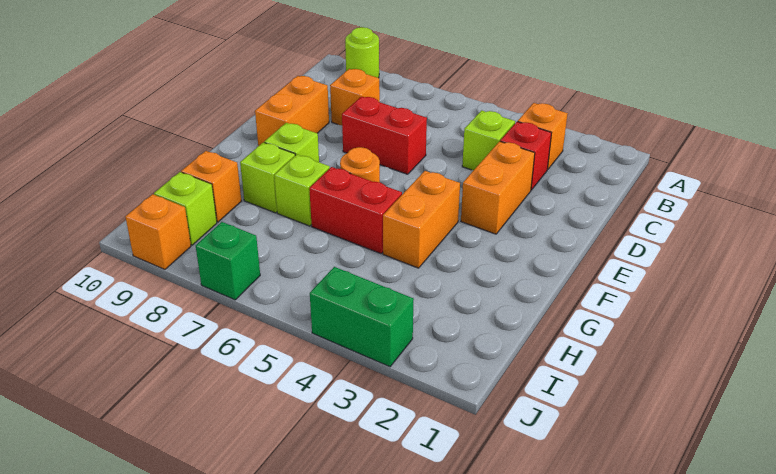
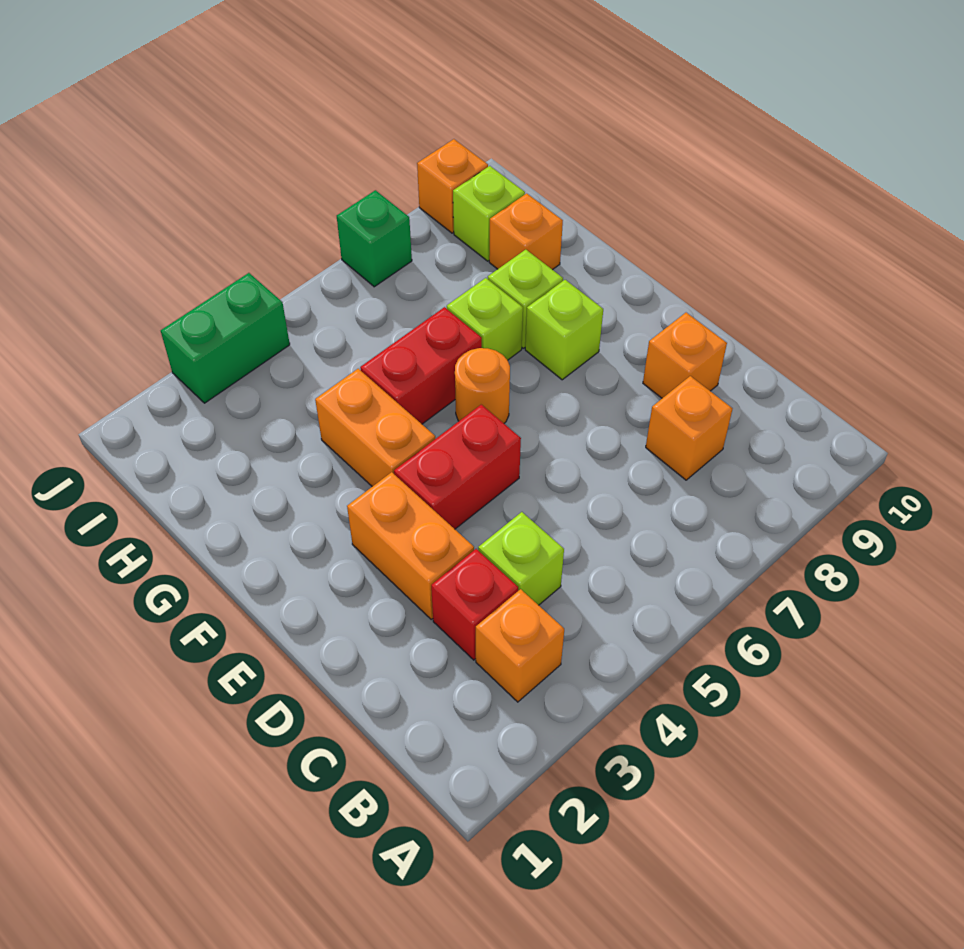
lime 1x1 round brick [345,27,379,78] -> none
red 1x2 brick [342,96,427,174] -> red 1x2 brick moved to [394,405,521,529]
orange 1x2 brick [255,76,329,146] -> orange 1x1 brick [643,313,727,398]

